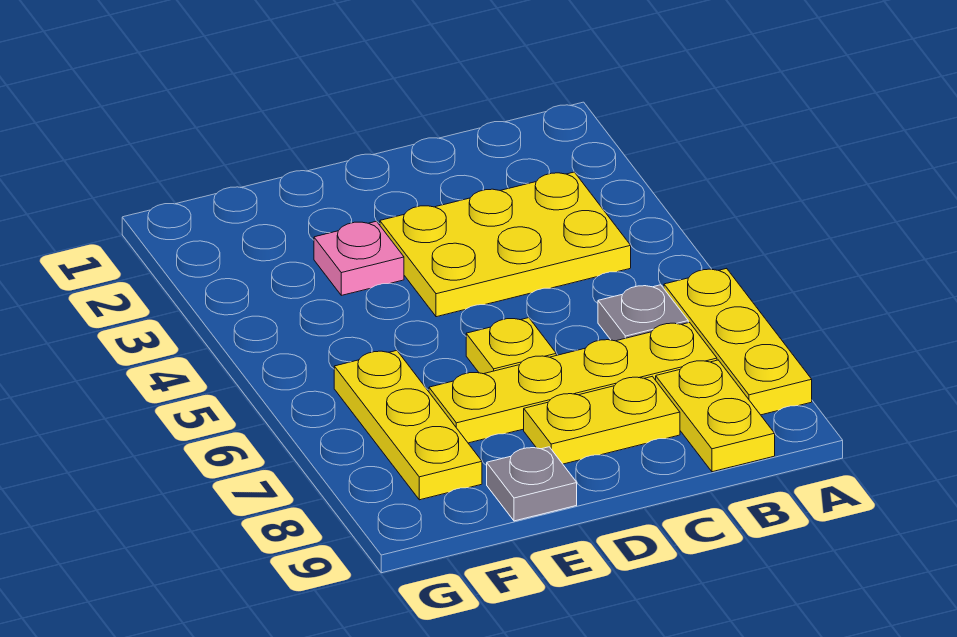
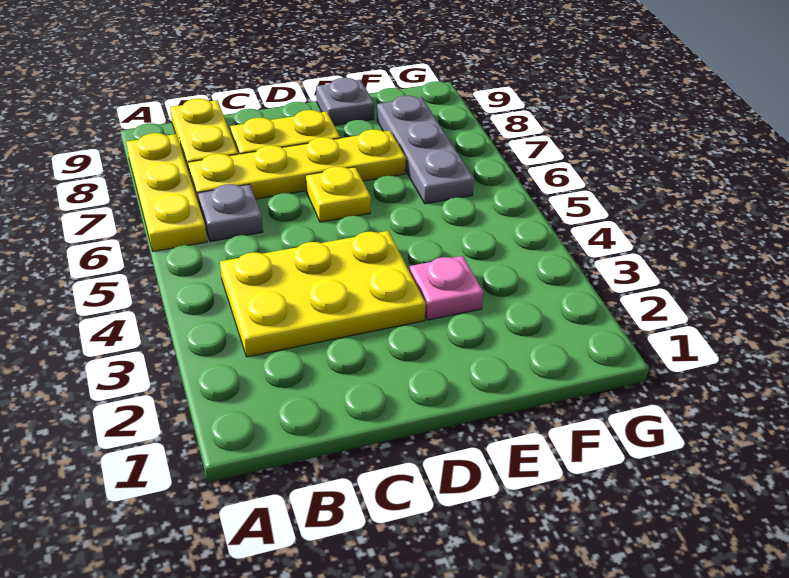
yellow 1x3 plate [334,351,482,500] -> grey 1x3 plate [377,96,474,204]

